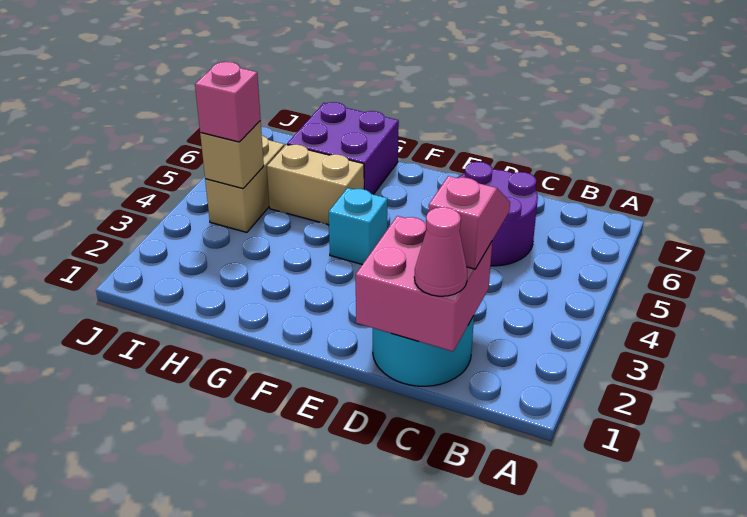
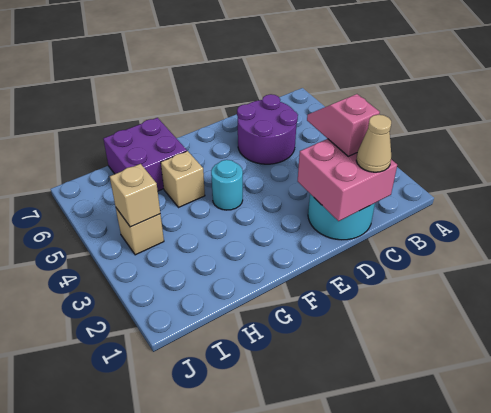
pink 1x1 cone [414,207,468,296] -> tan 1x1 cone [356,115,391,172]
cyan 1x1 brick [329,188,388,265] -> cyan 1x1 round brick [211,160,243,210]
tan 1x2 brick [267,145,364,225] -> tan 1x1 brick [161,151,205,207]
tan 1x2 brick [205,136,284,232] -> tan 1x1 brick [116,208,164,255]
pink 1x1 brick [195,62,261,142] -> none

